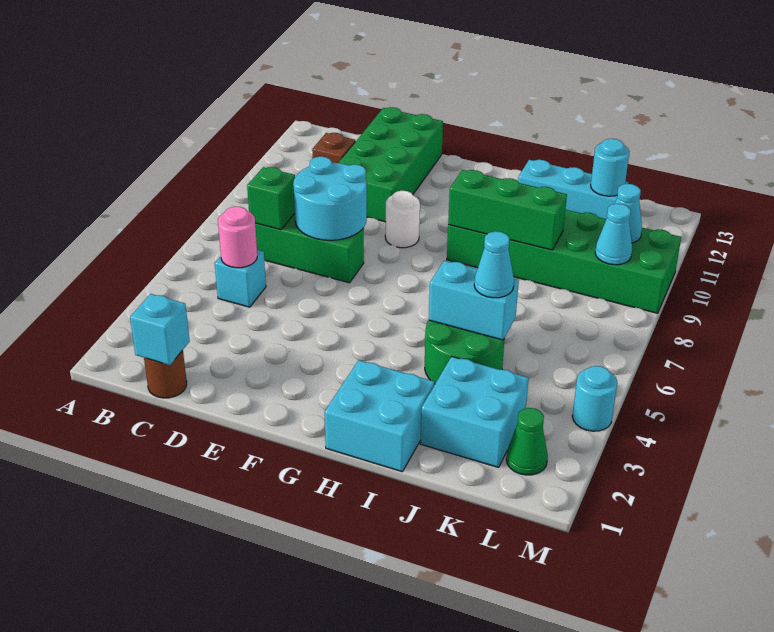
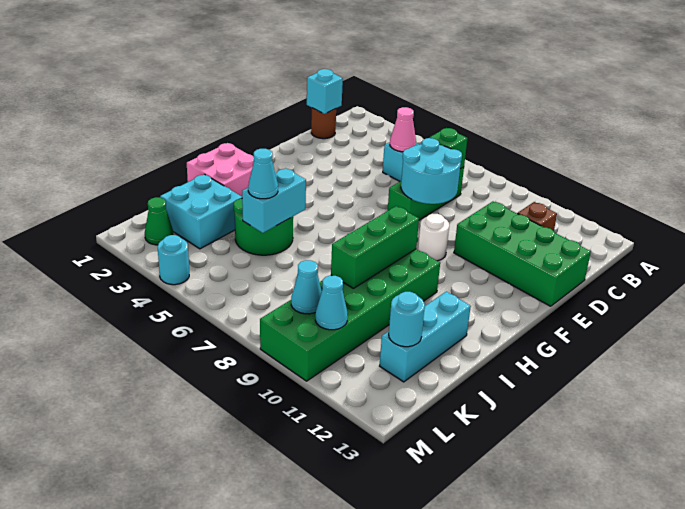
pink 1x1 round brick [218,206,257,268] -> pink 1x1 cone [390,107,416,152]
cyan 2x2 brick [325,360,435,472] -> pink 2x2 brick [187,143,254,196]

